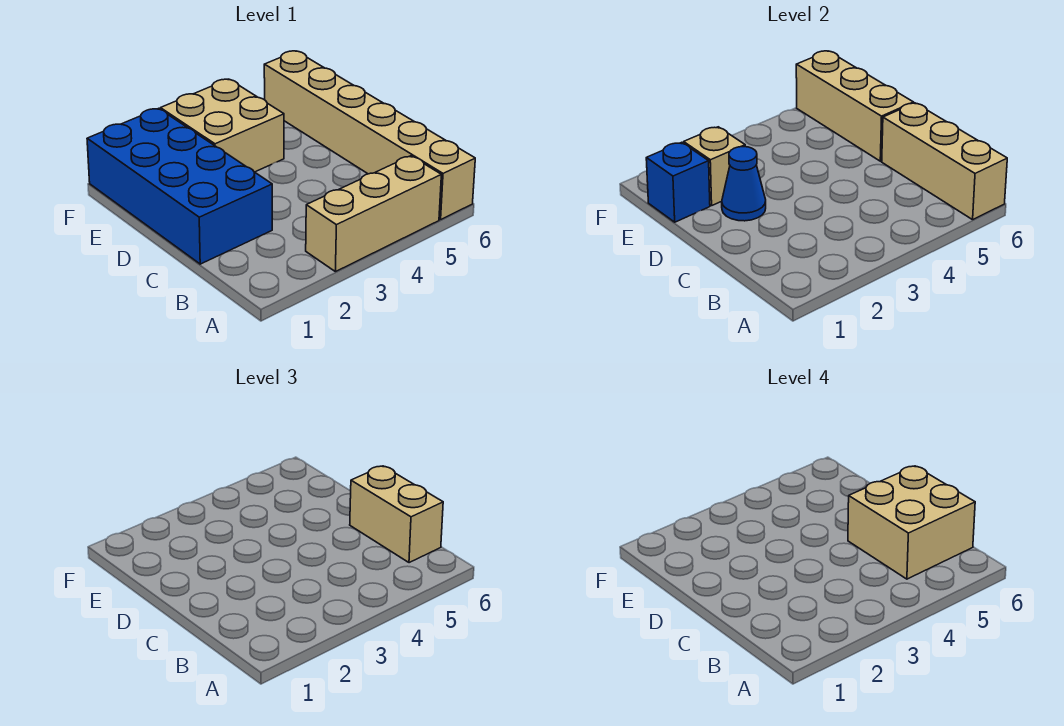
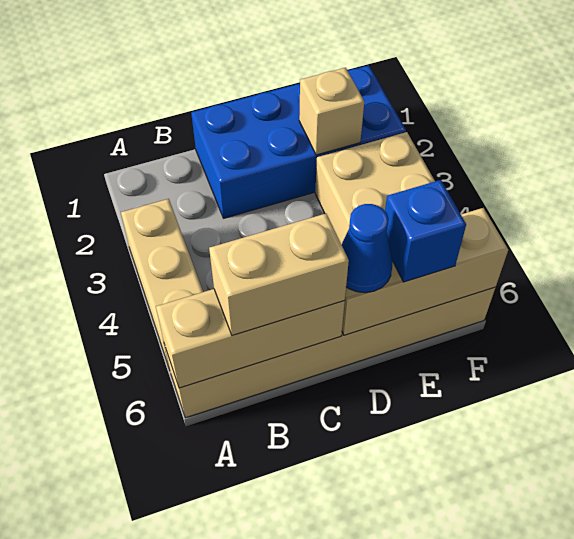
tan 2x2 brick [848,466,975,579] -> none
blue 1x1 cone [722,147,766,221] -> blue 1x1 cone moved to [341,204,393,293]
blue 1x1 brick [646,142,710,222] -> blue 1x1 brick moved to [385,180,466,282]

